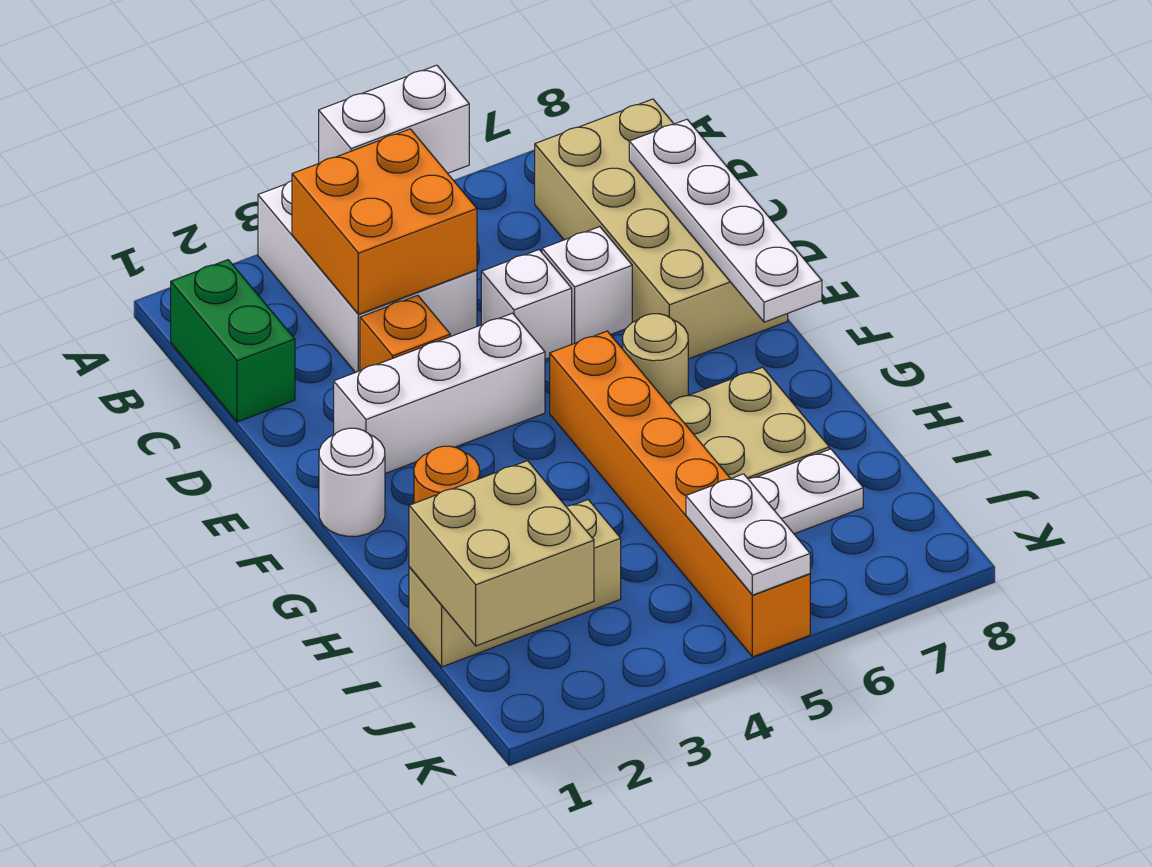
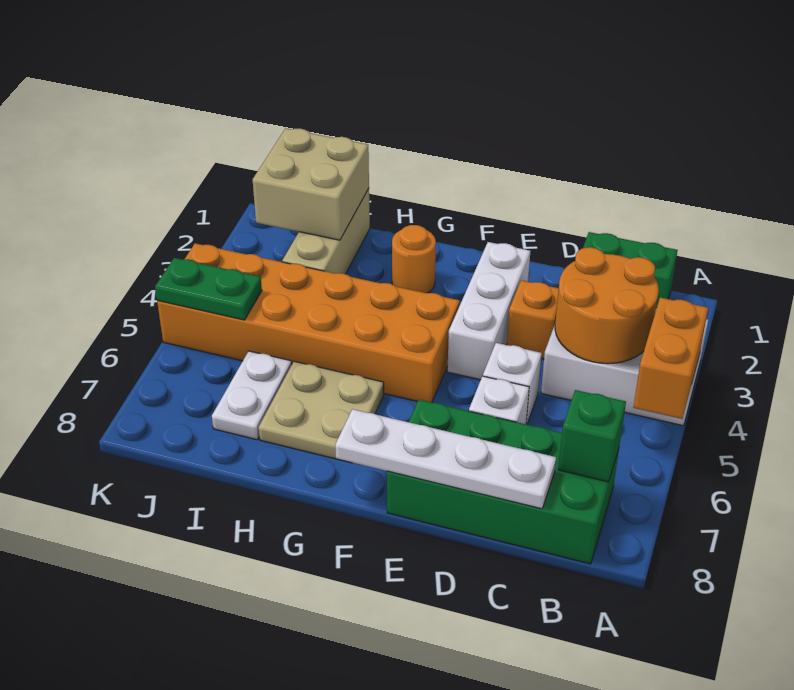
white 1x2 brick [319,65,469,173] -> orange 1x2 brick [633,298,708,419]
orange 2x2 brick [292,129,477,314] -> orange 2x2 round brick [555,247,659,364]
tan 2x4 brick [535,99,788,359] -> green 2x4 brick [387,400,619,564]
none -> green 1x1 brick [558,390,626,482]
white 1x1 round brick [319,428,385,536] -> none
orange 1x6 brick [550,331,810,657] -> orange 2x6 brick [157,243,460,402]
tan 1x1 round brick [623,314,688,403] -> none
white 1x2 plate [686,474,810,595] -> green 1x2 plate [155,258,262,320]

